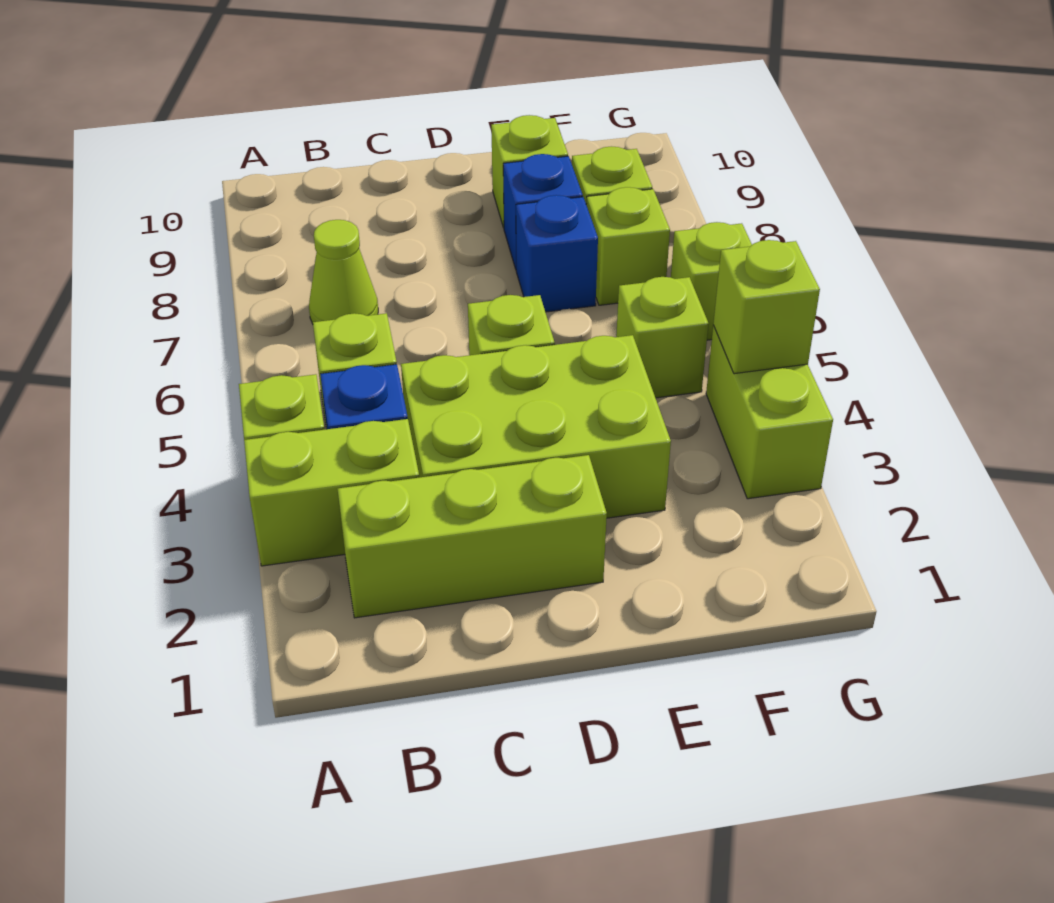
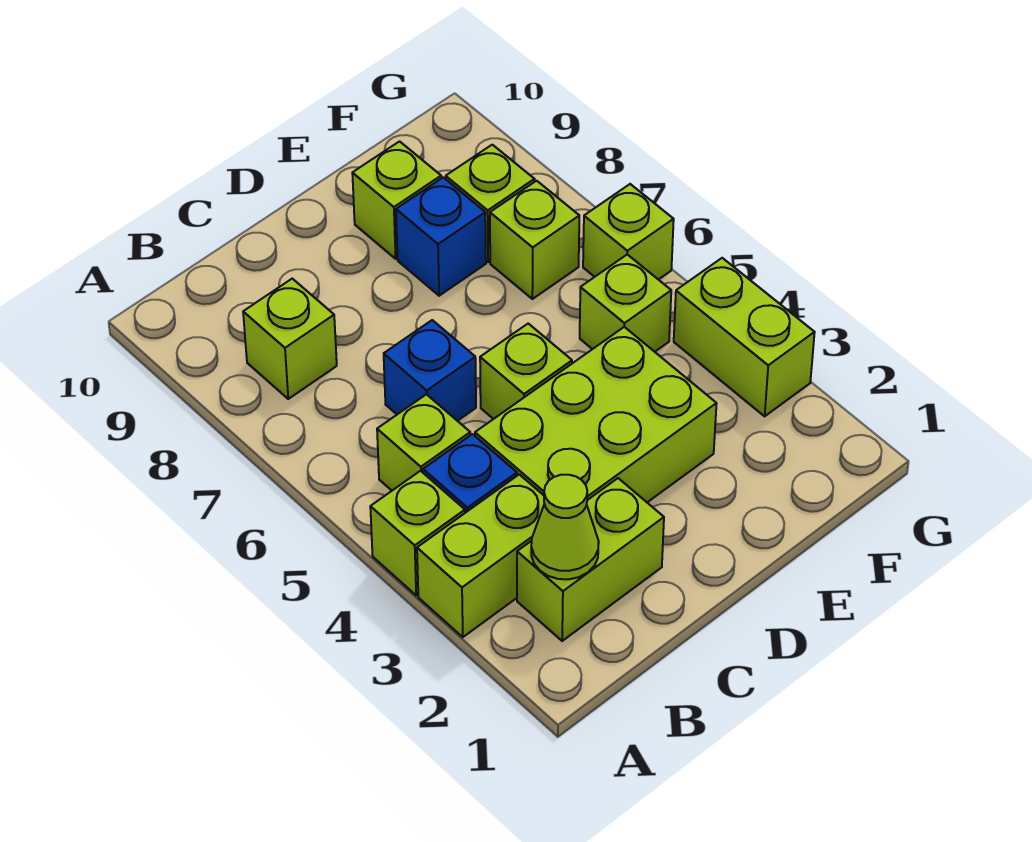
lime 1x3 brick [337,455,607,618] -> lime 1x2 brick [517,478,664,641]
lime 1x1 cone [309,220,378,324] -> lime 1x1 cone moved to [531,475,599,579]
blue 1x1 brick [516,195,598,312] -> blue 1x1 brick moved to [384,320,476,421]
lime 1x1 brick [713,240,820,374] -> lime 1x1 brick moved to [243,279,337,399]

